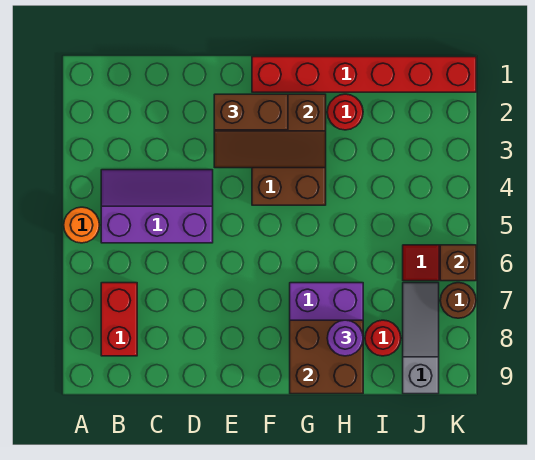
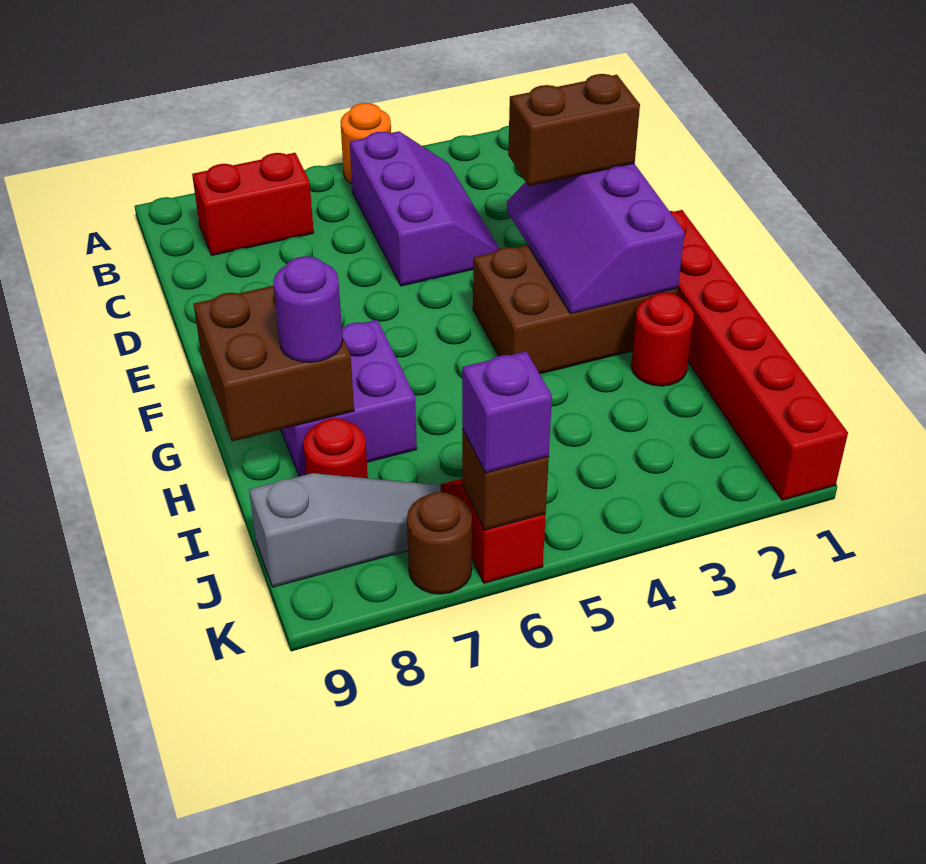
brown 2x3 slope [214,94,326,168] -> purple 2x3 slope [507,164,685,314]
brown 1x2 brick [214,94,288,130] -> brown 1x2 brick turned to [508,74,640,186]
none -> purple 1x1 brick [462,351,552,473]

